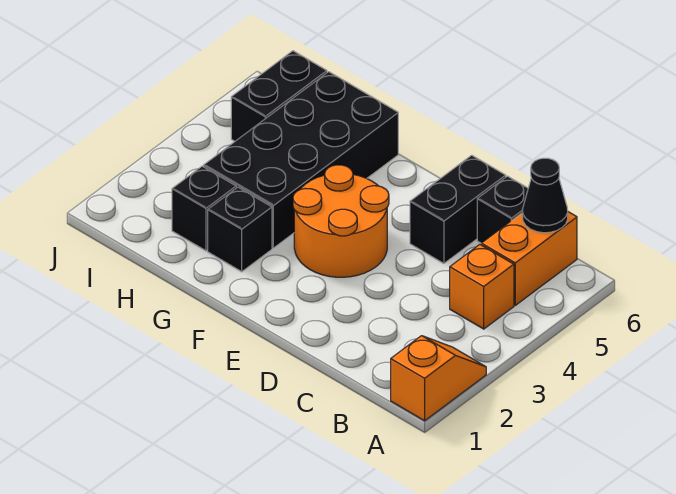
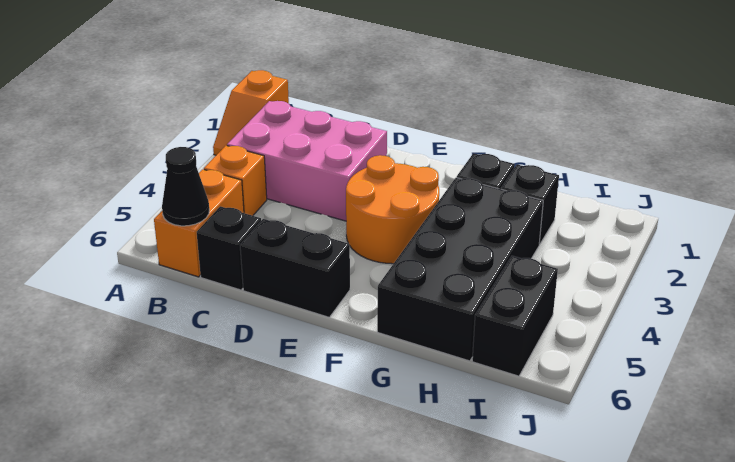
none -> pink 2x3 brick [227,101,387,221]
black 1x2 brick [410,155,506,263] -> black 1x2 brick turned to [240,219,350,317]

